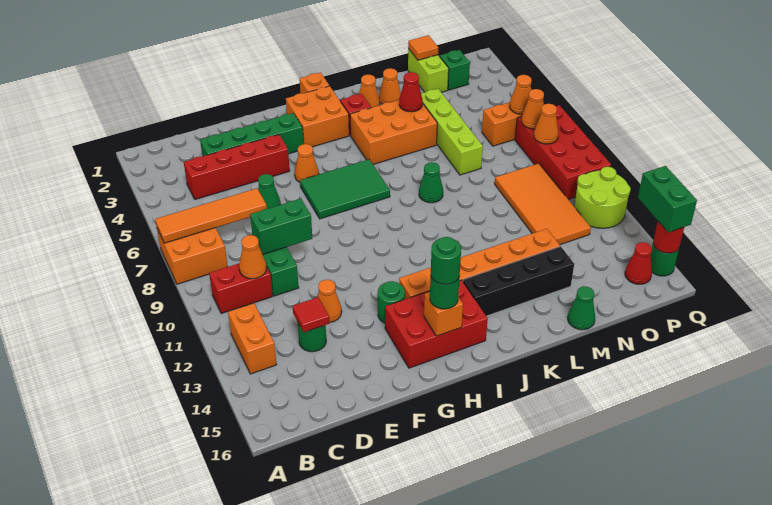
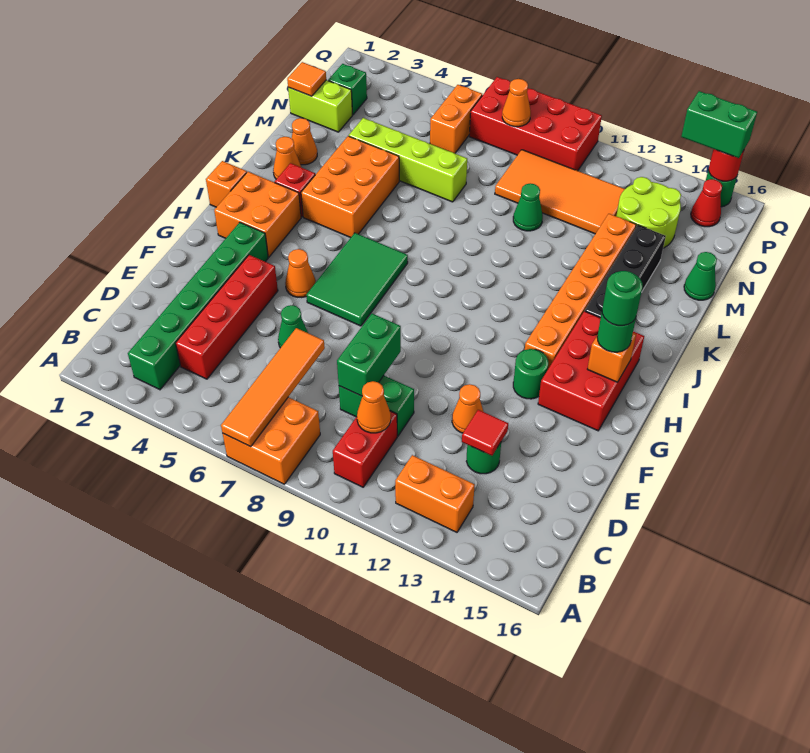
green 1x4 brick [200,113,303,156] -> green 1x6 brick [128,222,268,390]
green 1x1 cone [419,162,443,203] -> green 1x1 cone moved to [513,183,543,231]
red 1x1 cone [399,72,423,112] -> none
orange 1x1 cone [510,75,532,114] -> none
orange 1x1 cone [522,89,544,129] -> none
lime 2x2 round brick [574,167,631,228] -> lime 2x2 round brick moved to [616,177,681,248]

